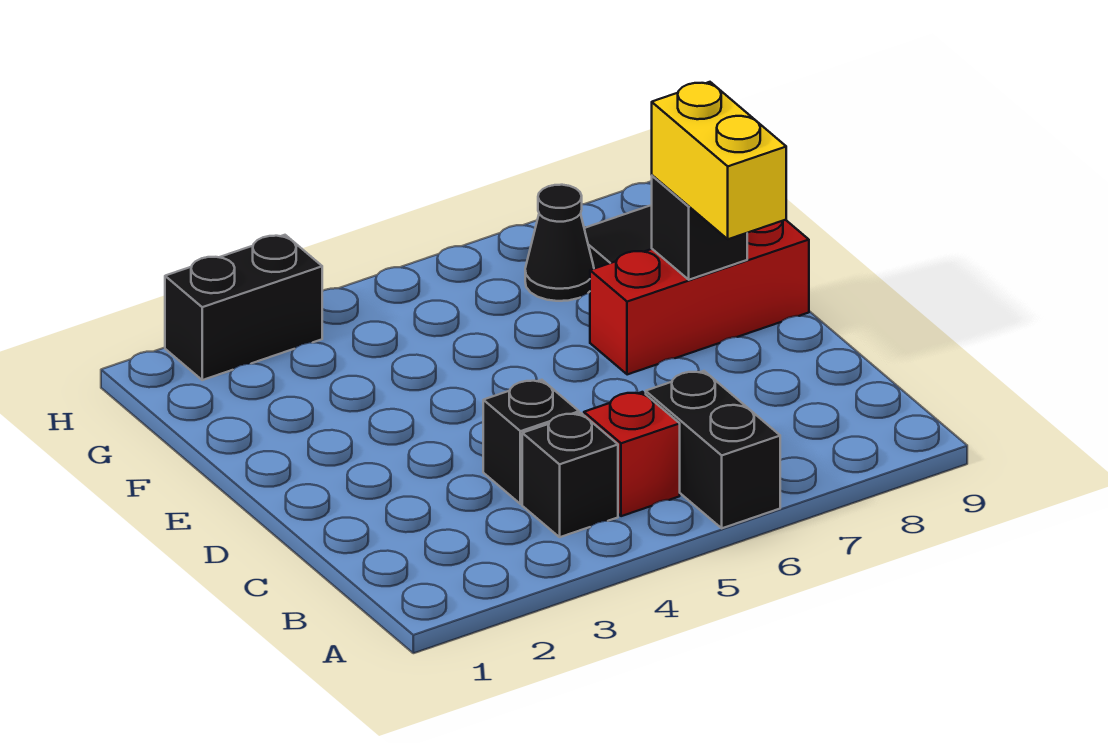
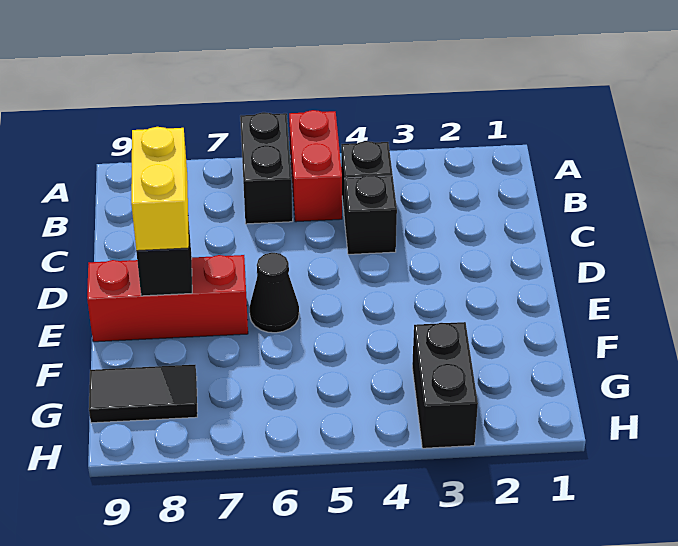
red 1x1 brick [584,392,680,516] -> red 1x2 brick [289,110,342,222]
black 1x1 cone [525,185,594,301] -> black 1x1 cone moved to [249,253,299,333]
black 1x2 brick [165,235,322,380] -> black 1x2 brick turned to [412,322,478,448]

